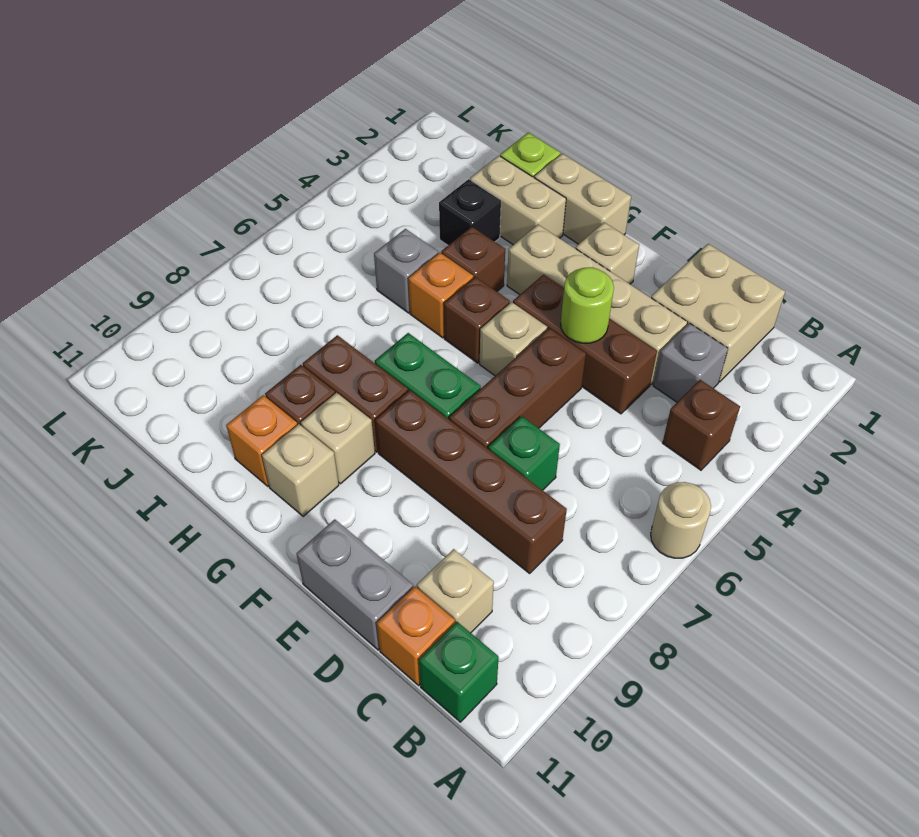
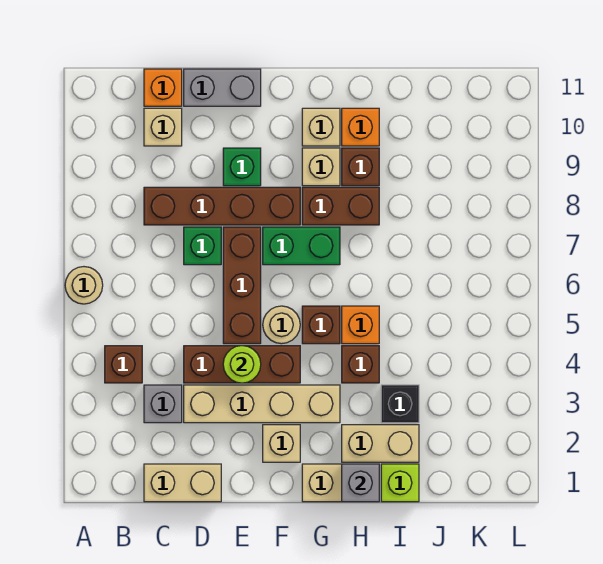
green 1x1 brick [419,622,499,722] -> green 1x1 brick moved to [223,148,261,186]
tan 2x2 brick [651,244,785,382] -> tan 1x2 brick [144,464,221,502]
tan 1x1 brick [480,302,547,376] -> tan 1x1 round brick [263,306,300,344]
grey 1x1 brick [374,229,438,313] -> grey 1x1 brick moved to [342,464,379,502]

